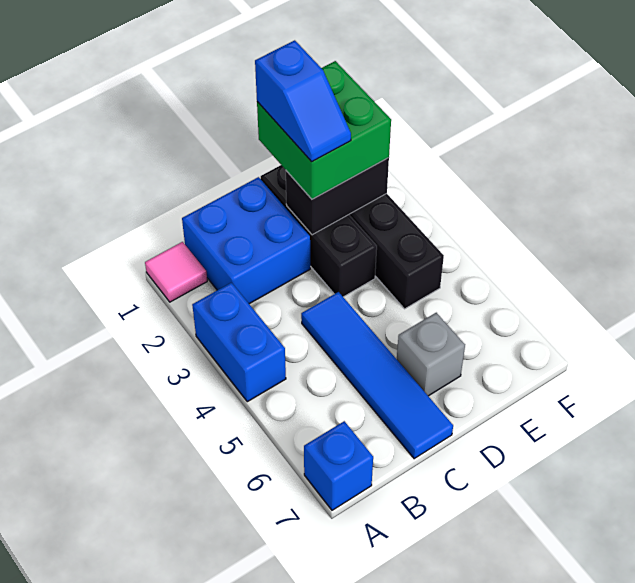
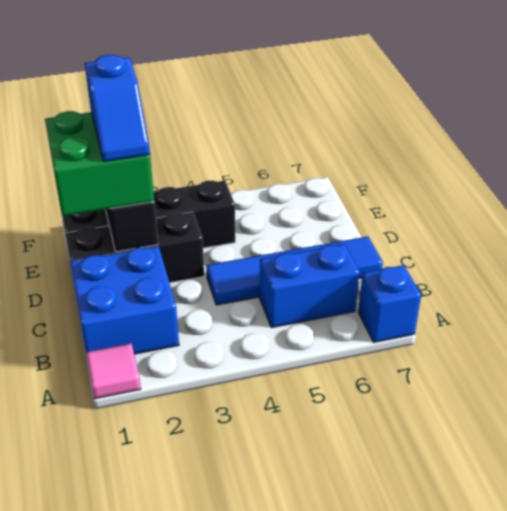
blue 1x2 brick [192,283,286,402] -> blue 1x2 brick moved to [260,244,359,328]
blue 1x2 slope [255,40,351,162] -> blue 1x2 slope turned to [85,55,150,162]
grey 1x1 brick [397,313,465,396] -> none

